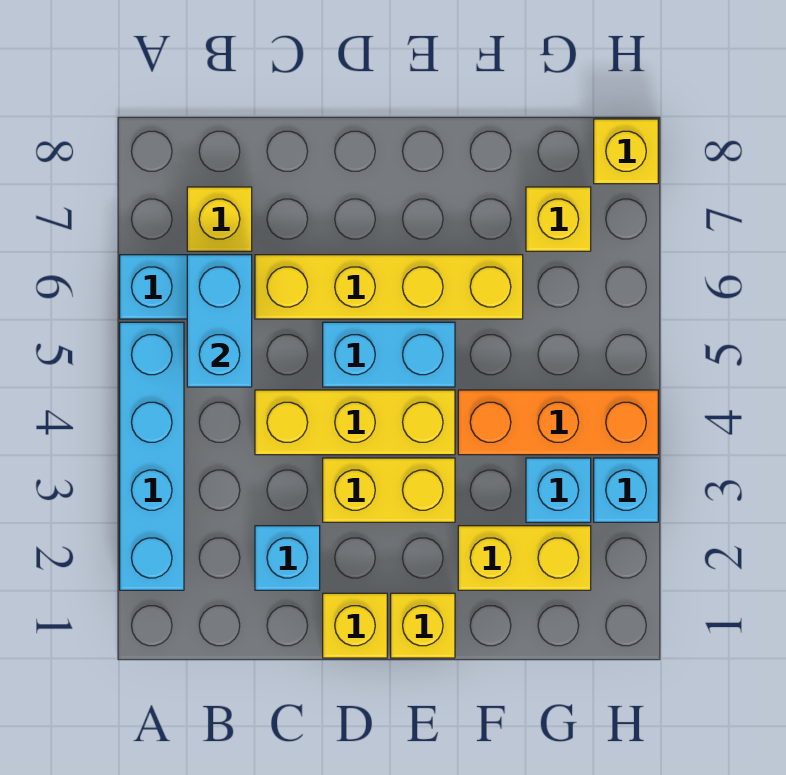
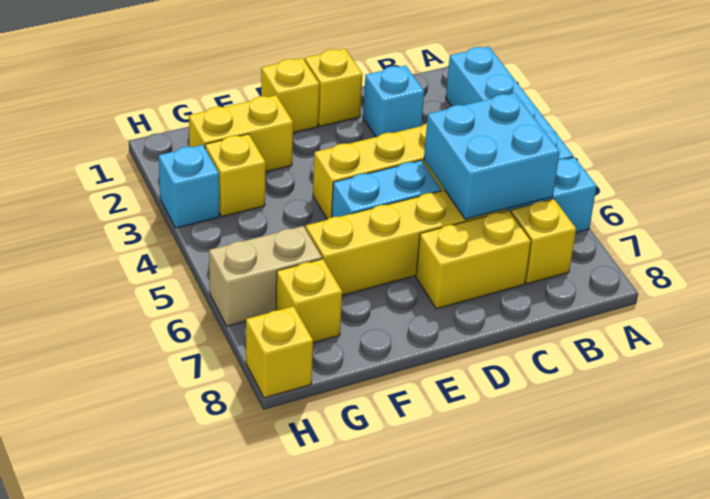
cyan 1x2 brick [187,255,252,387] -> cyan 2x2 brick [424,93,560,219]
yellow 1x2 brick [323,458,455,522] -> yellow 1x2 brick moved to [416,210,531,309]
orange 1x3 brick [458,390,658,455] -> none
cyan 1x1 brick [526,458,591,522] -> yellow 1x1 brick [205,134,266,216]
none -> tan 1x2 brick [209,226,322,326]

